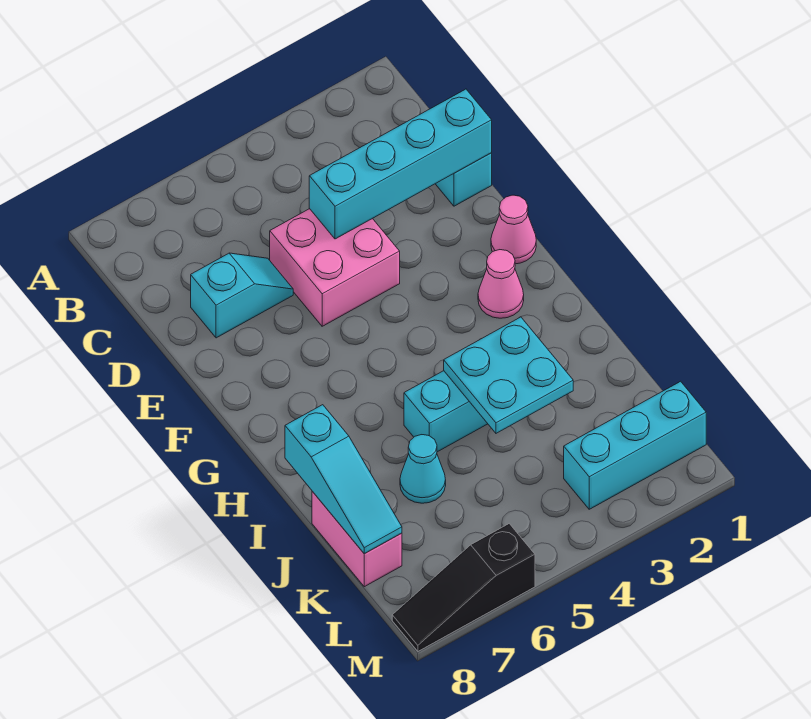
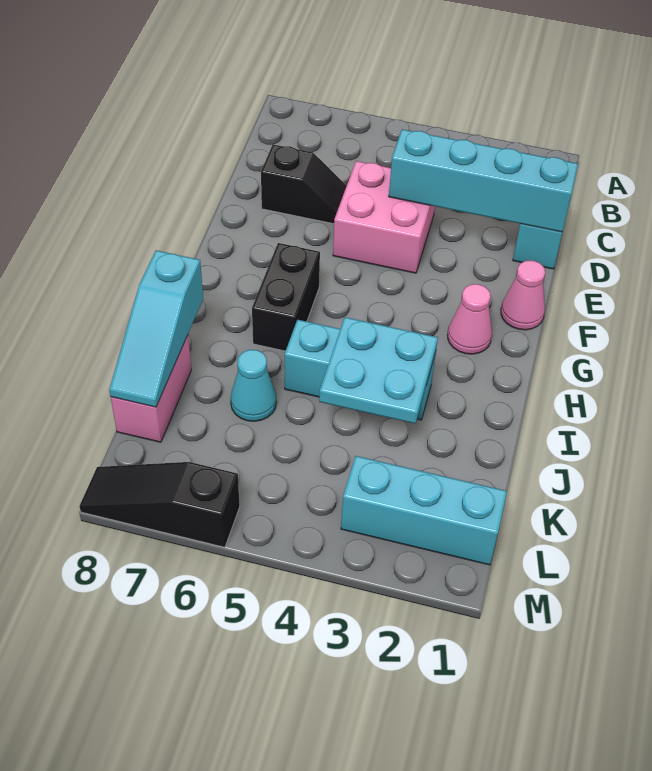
cyan 1x2 slope [191,253,293,338] -> black 1x2 slope [261,145,347,224]
none -> black 1x2 brick [252,243,320,351]

